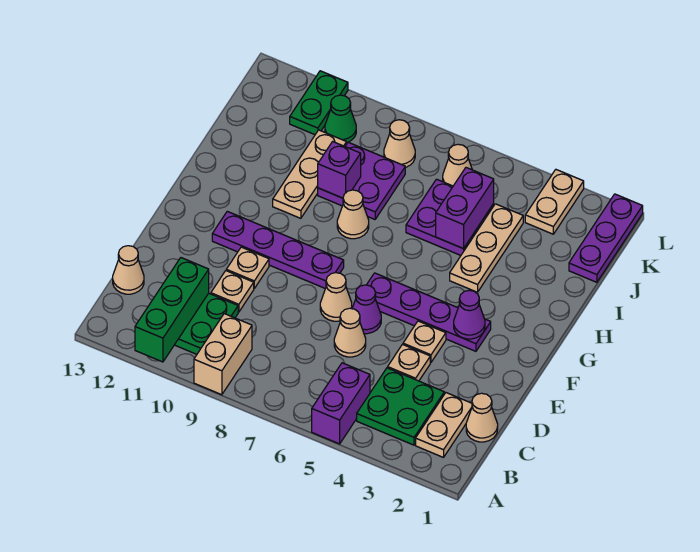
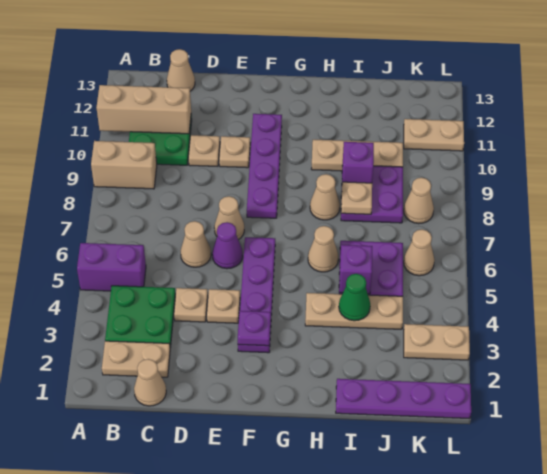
green 1x3 brick [135,258,209,362] -> tan 1x3 brick [96,85,191,134]
purple 1x1 cone [454,290,485,339] -> purple 1x1 plate [238,311,271,346]
none -> tan 1x1 cone [308,226,338,272]
purple 1x2 brick [436,168,494,249] -> purple 1x1 brick [339,245,372,294]
none -> tan 1x1 plate [341,182,372,214]
purple 1x3 plate [569,194,643,282] -> purple 1x4 plate [336,379,471,419]
green 1x1 cone [325,95,356,143] -> green 1x1 cone moved to [339,274,370,321]
green 1x2 plate [290,71,348,135] -> tan 1x2 plate [404,119,464,151]

